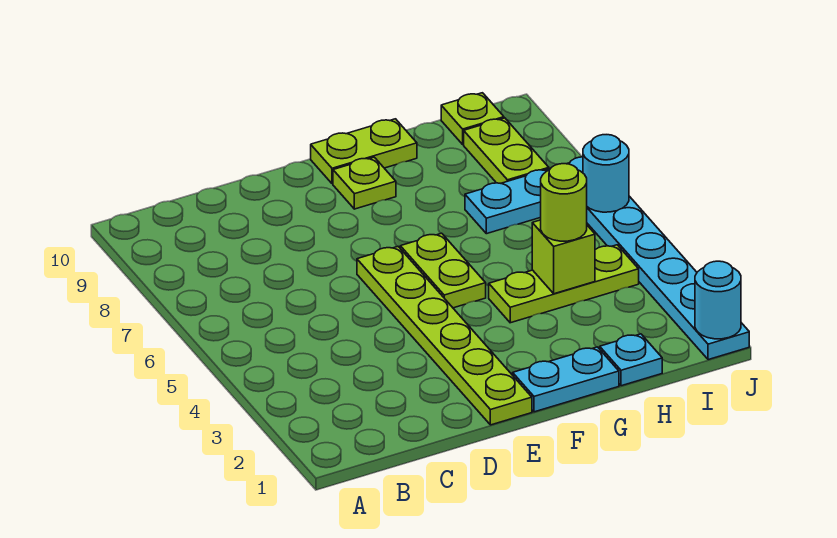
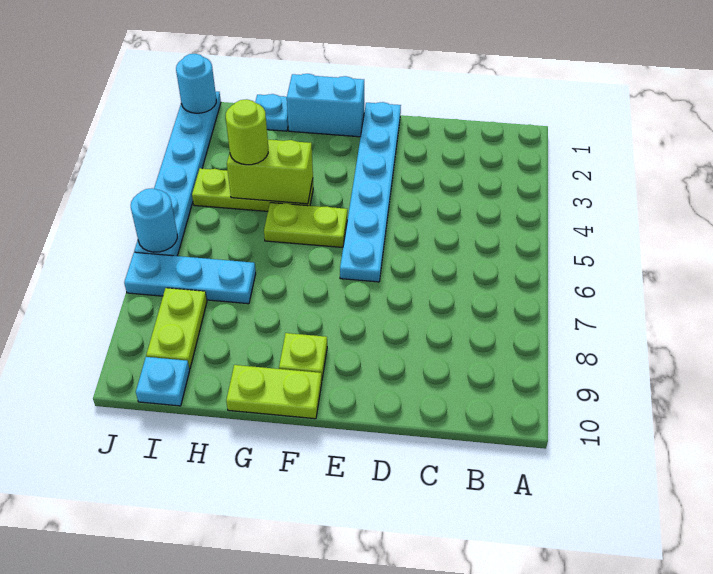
lime 1x6 plate [357,246,532,425] -> cyan 1x6 plate [340,102,401,282]
cyan 1x2 plate [513,347,619,412] -> cyan 1x2 brick [287,74,364,137]
lime 1x2 plate [400,233,486,308] -> lime 1x2 plate turned to [264,203,347,247]
lime 1x1 brick [532,220,595,294] -> lime 1x2 brick [227,140,313,204]
lime 1x1 plate [441,93,504,144] -> cyan 1x1 plate [136,357,190,406]

